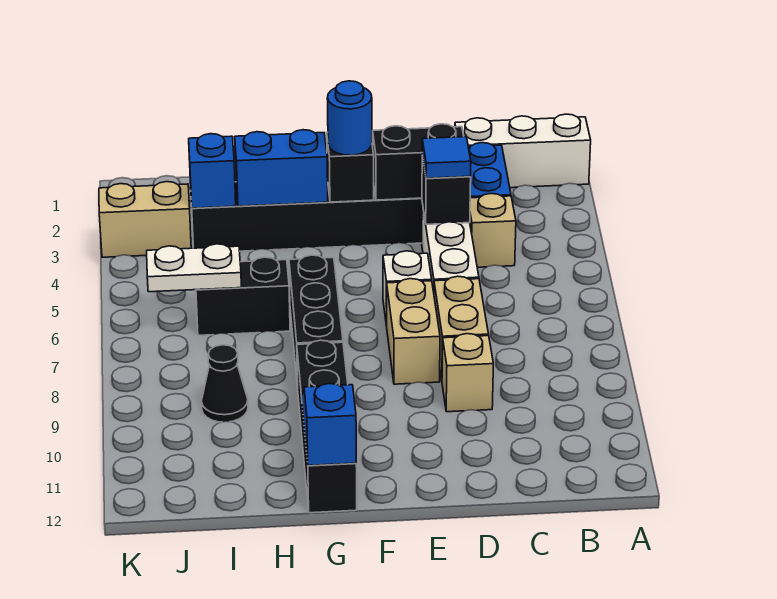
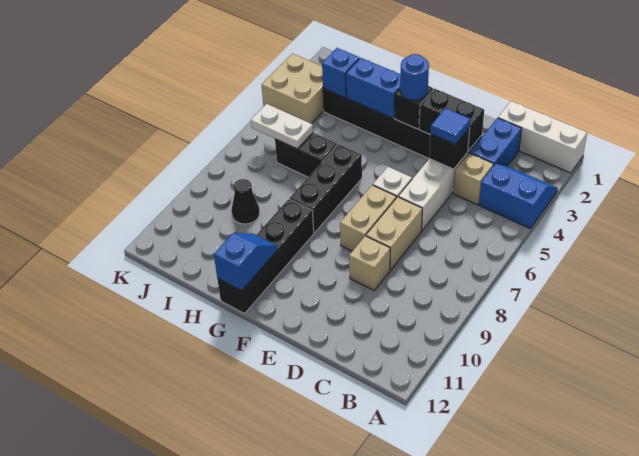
none -> blue 2x2 slope [479,164,558,228]
tan 1x2 brick [99,182,191,257] -> tan 2x2 brick [261,54,324,124]

